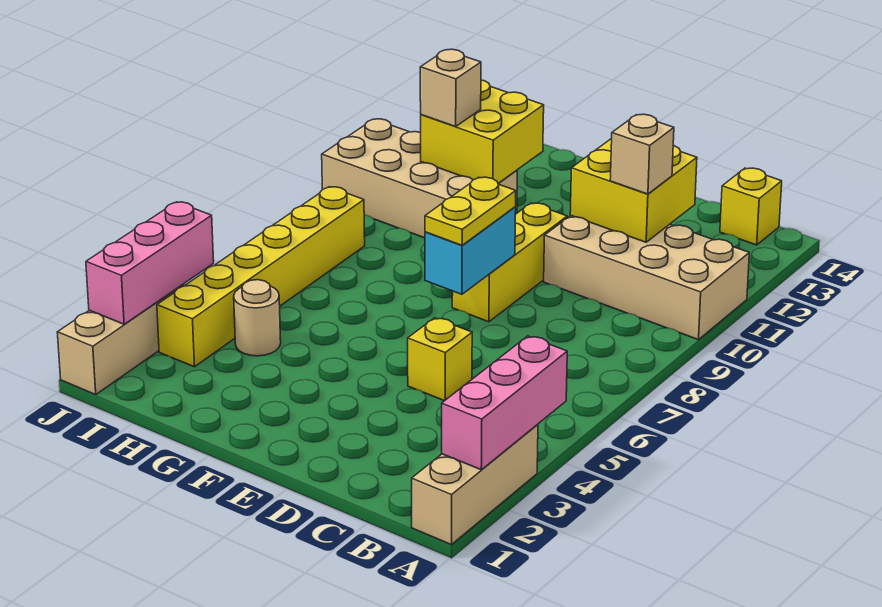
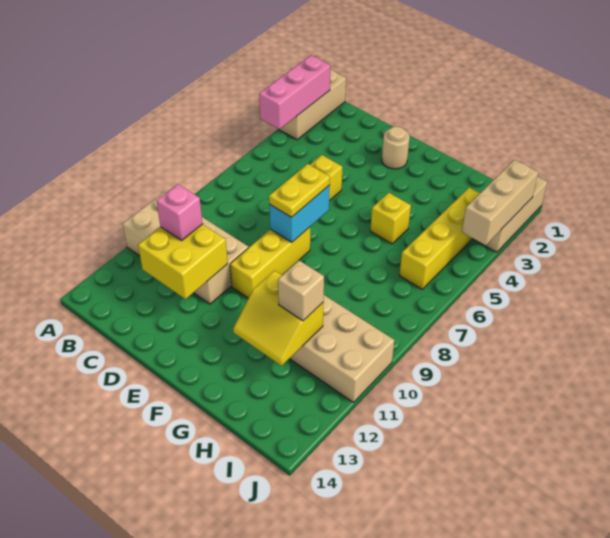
yellow 1x1 brick [720,168,782,245] -> yellow 1x1 brick moved to [370,193,411,244]
tan 1x1 brick [610,114,674,194] -> pink 1x1 brick [156,184,203,240]
yellow 2x2 brick [421,80,544,183] -> yellow 2x2 slope [233,271,324,366]
tan 1x1 round brick [234,280,281,356] -> tan 1x1 round brick moved to [382,127,410,169]
yellow 1x6 brick [157,187,365,367] -> yellow 1x4 brick [399,188,480,289]
pink 1x3 brick [86,202,214,324] -> tan 1x3 brick [462,160,538,245]

